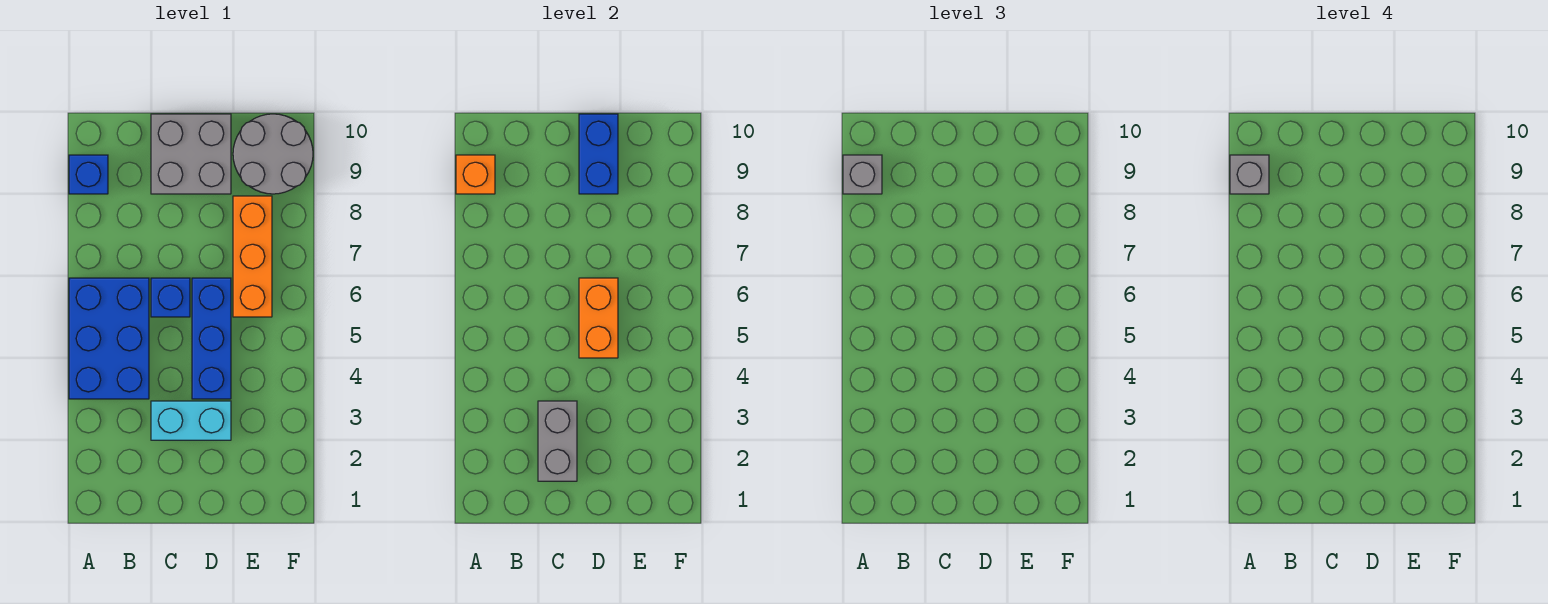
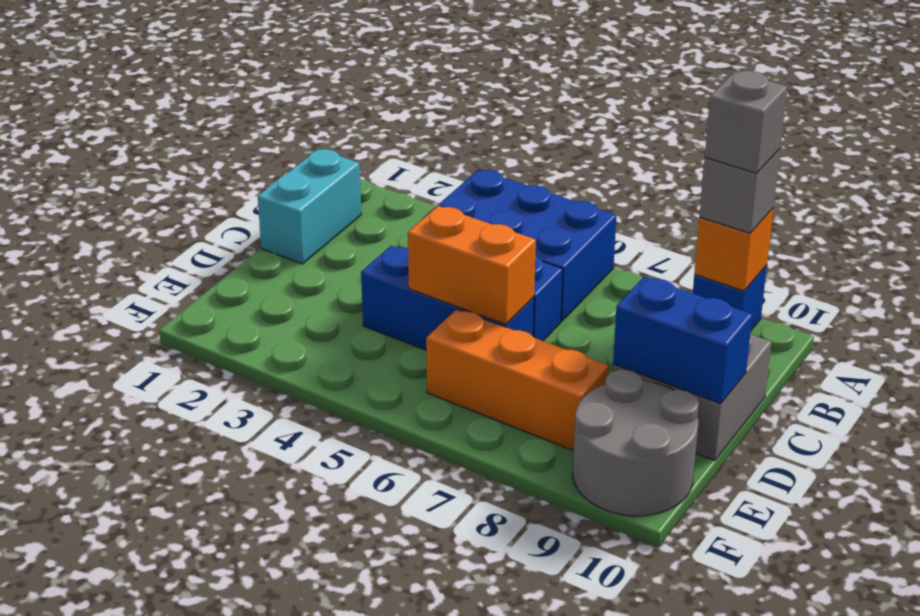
grey 1x2 brick [538,401,577,481] -> none
cyan 1x2 brick [151,401,231,440] -> cyan 1x2 brick moved to [258,149,361,264]

